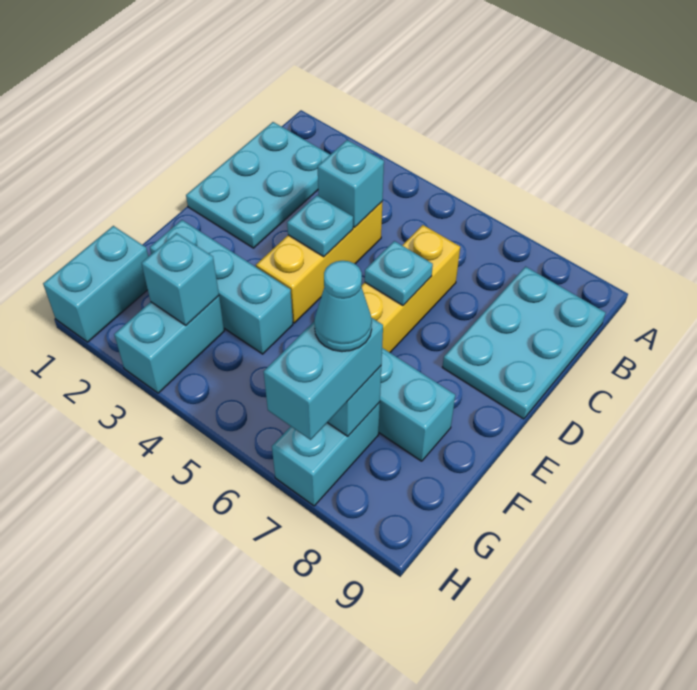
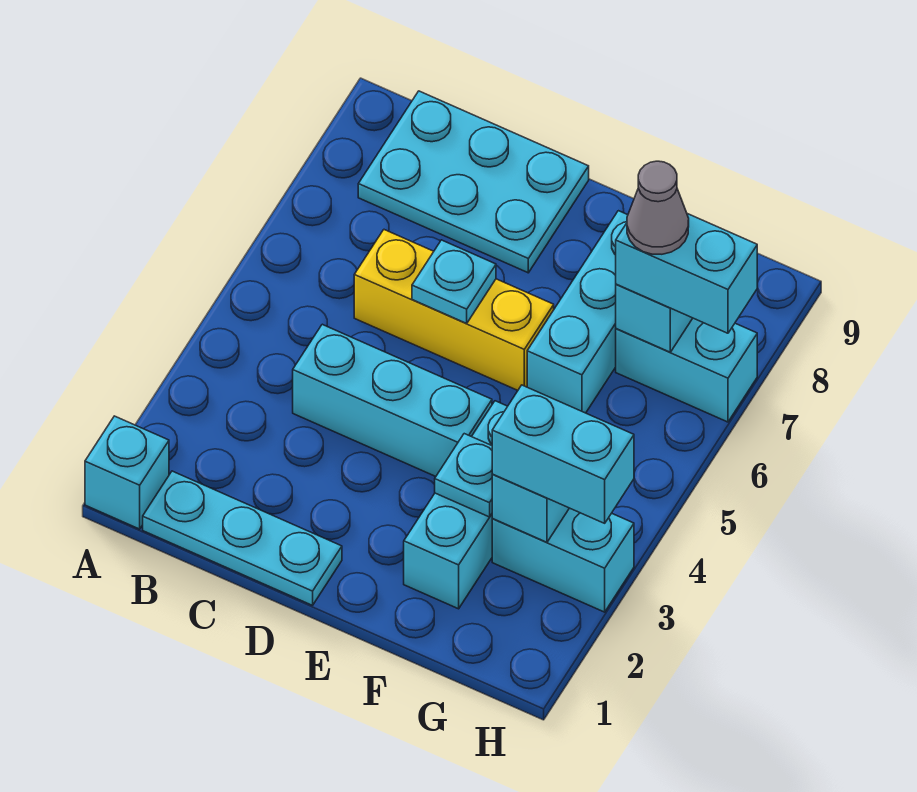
cyan 2x3 plate [186,122,330,248] -> cyan 1x3 plate [143,471,342,605]
yellow 1x3 brick [256,202,382,323] -> cyan 1x3 brick [293,324,492,476]
cyan 1x1 brick [318,140,384,228] -> cyan 1x1 brick moved to [85,416,169,529]
cyan 1x1 plate [287,195,353,257] -> cyan 1x1 plate moved to [435,434,492,517]
cyan 1x2 brick [43,226,148,342] -> cyan 1x2 brick moved to [492,385,634,523]
cyan 1x1 cone [314,261,372,352] -> grey 1x1 cone [627,161,689,254]

